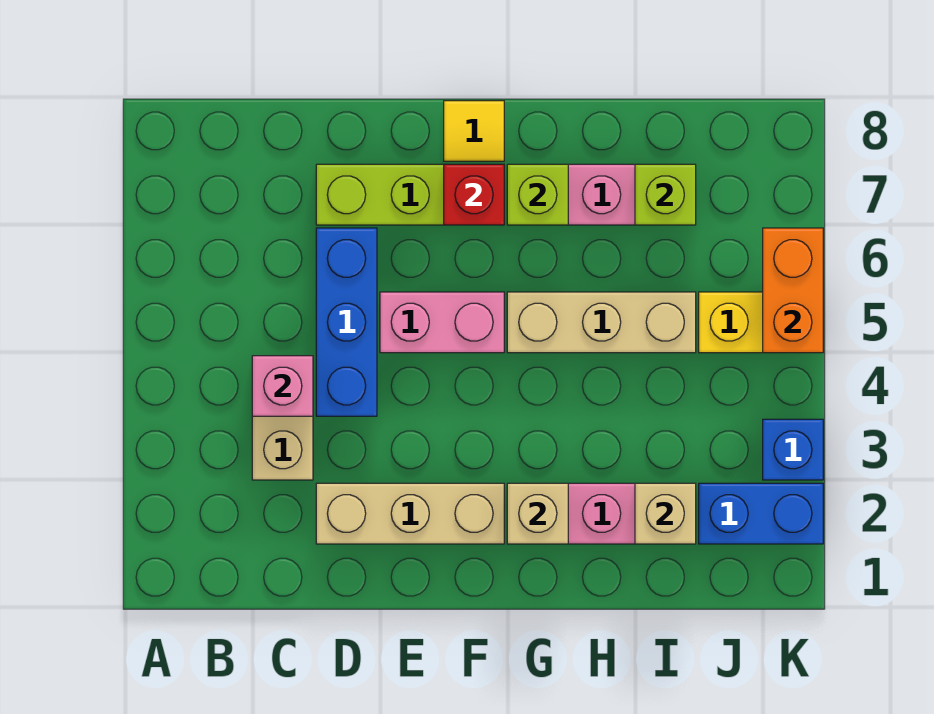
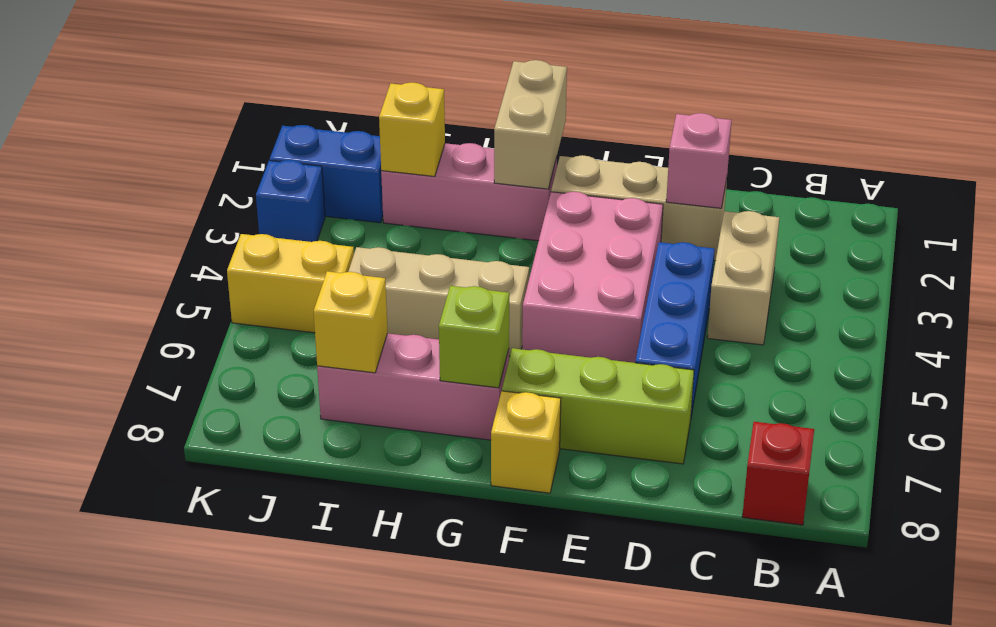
pink 1x1 brick [252,356,313,416] -> pink 1x1 brick moved to [666,113,732,208]
pink 1x2 brick [380,292,504,353] -> pink 2x3 brick [522,192,663,363]
red 1x1 brick [444,164,504,225] -> red 1x1 brick moved to [742,422,814,525]
yellow 1x1 tile [444,101,504,161] -> yellow 1x1 brick [491,391,561,493]
tan 1x1 brick [507,483,568,544] -> tan 1x2 brick [494,60,567,189]
tan 1x1 brick [635,483,696,544] -> yellow 1x1 brick [379,82,445,177]
lime 1x1 brick [635,164,696,225] -> yellow 1x1 brick [314,271,388,373]
orange 1x2 brick [763,228,823,353] -> none

